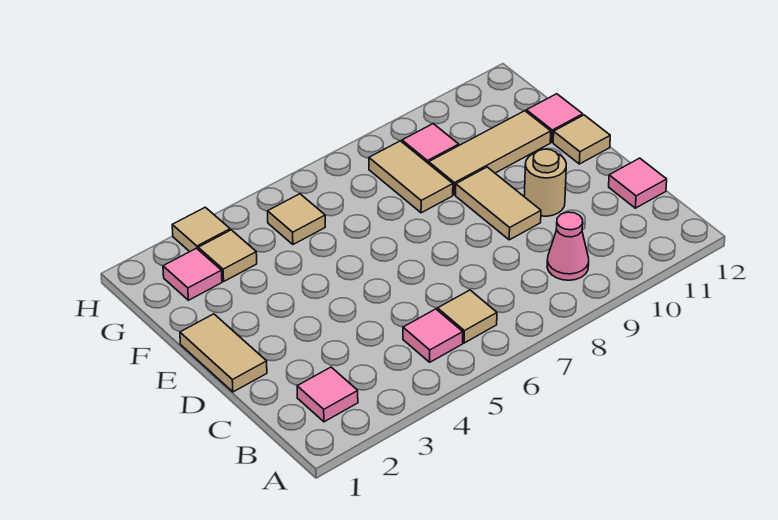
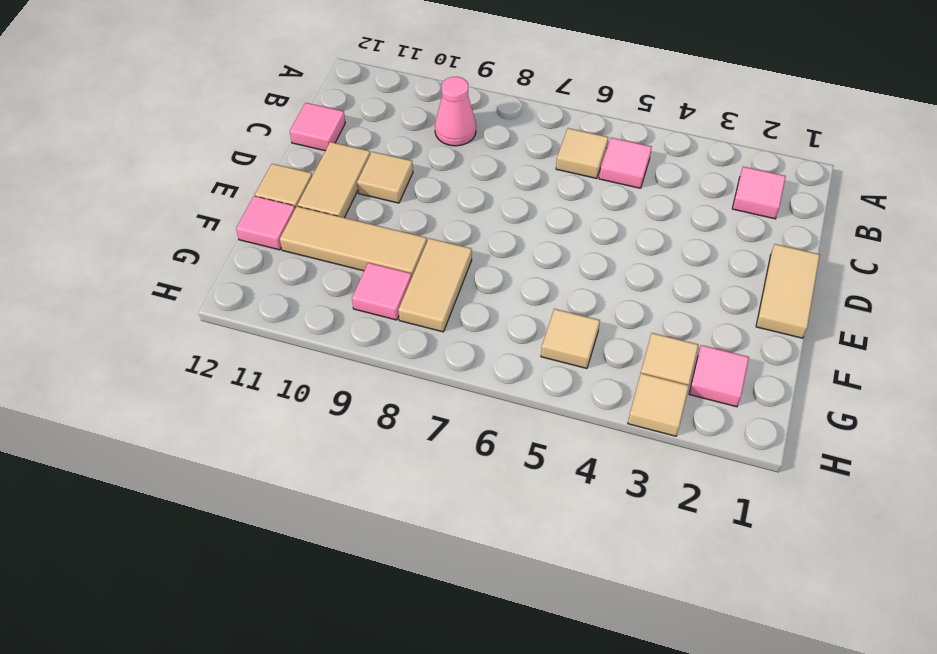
tan 1x2 tile [456,167,541,240] -> tan 1x2 tile moved to [298,142,370,218]
tan 1x1 round brick [524,149,566,216] -> tan 1x1 tile [357,152,413,203]

